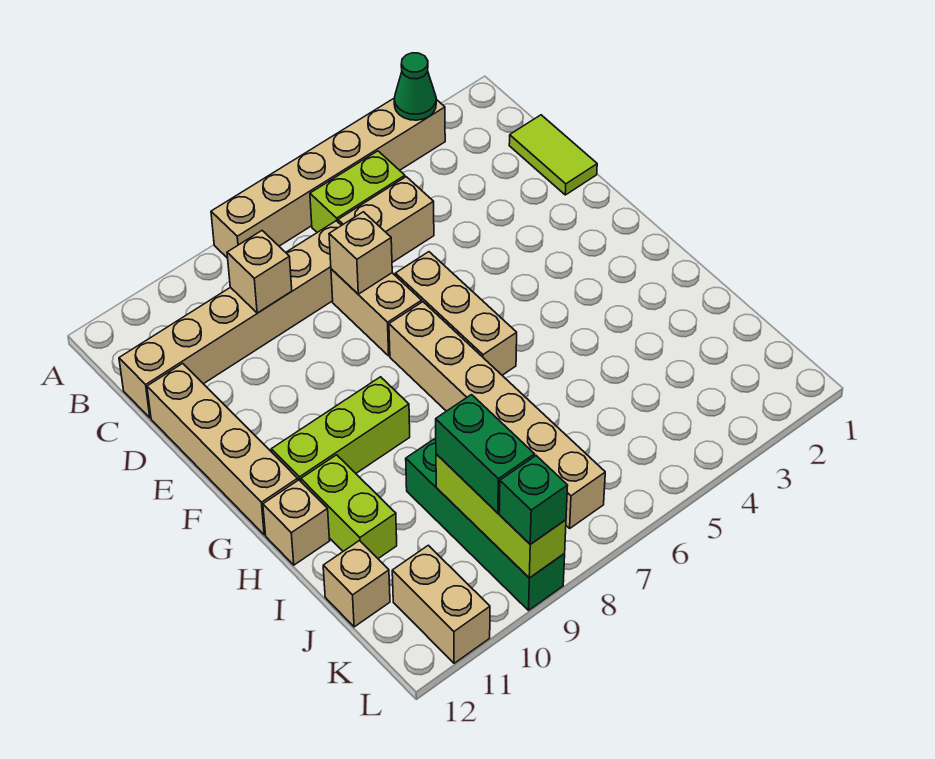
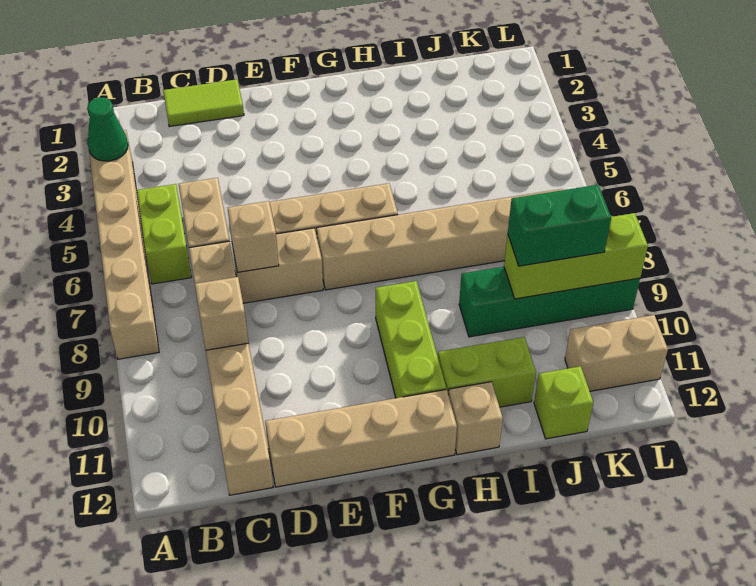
tan 1x1 brick [323,541,390,627] -> lime 1x1 brick [534,366,593,439]
green 1x1 brick [499,456,568,544] -> none

